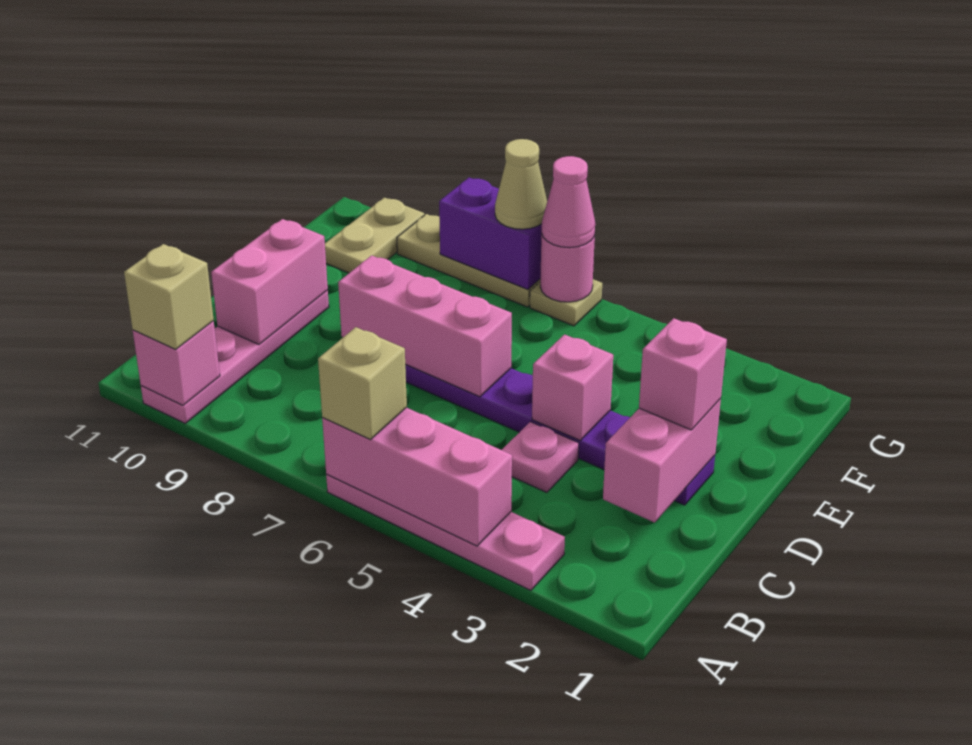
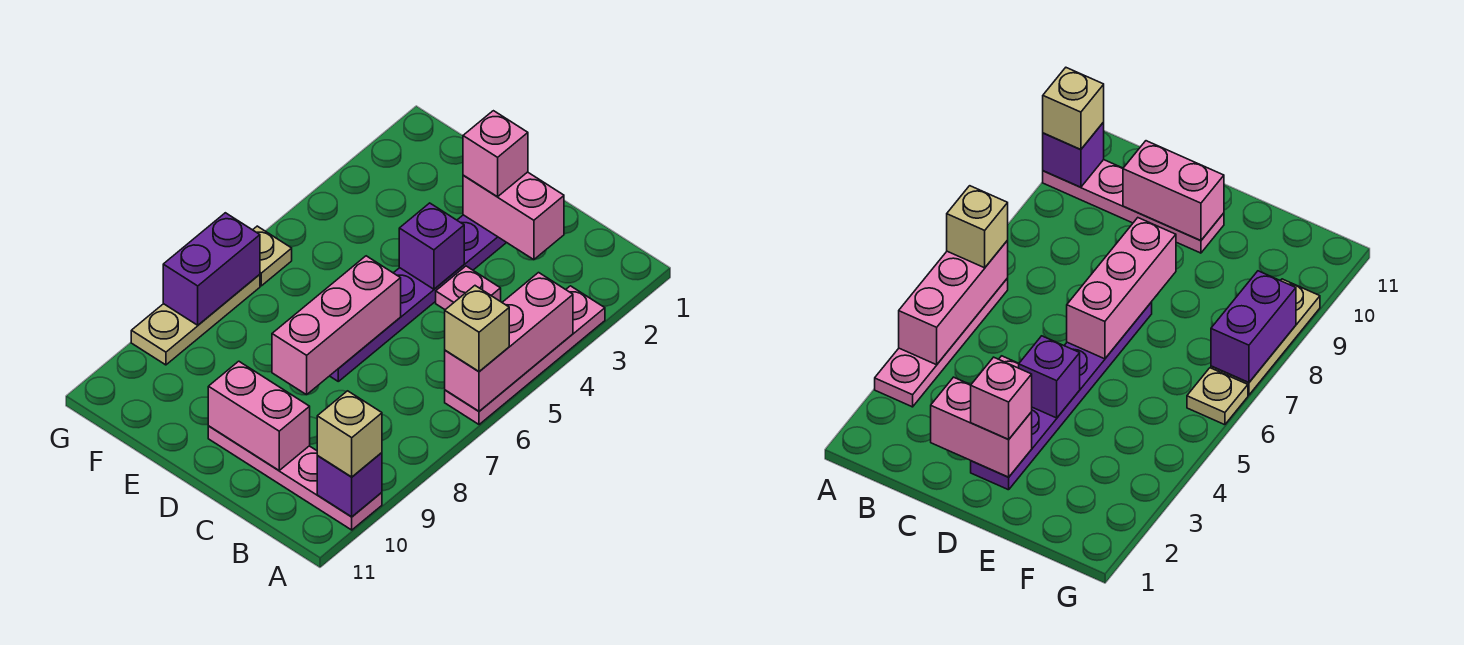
pink 1x1 brick [133,321,220,405] -> purple 1x1 brick [317,453,382,517]
pink 1x1 brick [532,335,613,440] -> purple 1x1 brick [399,203,464,289]
tan 1x2 plate [325,198,424,273] -> none
pink 1x1 round brick [540,234,595,302] -> none
pink 1x1 cone [541,156,595,248] -> none
tan 1x1 cone [495,139,547,229] -> none

